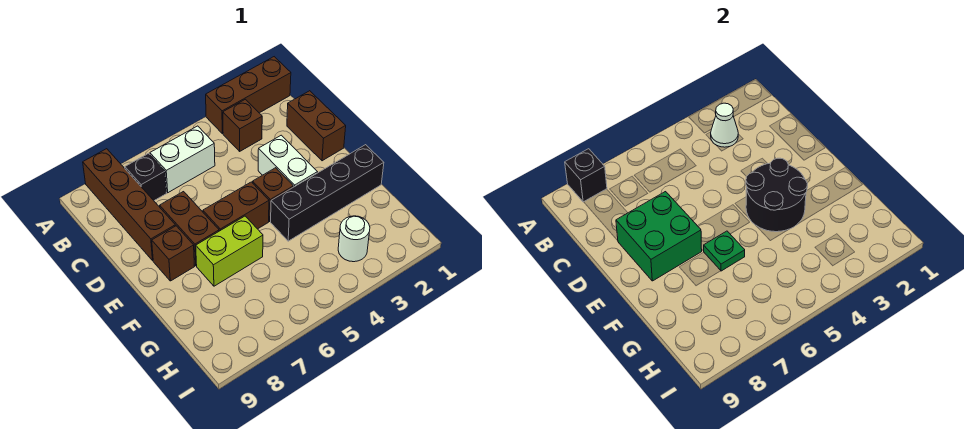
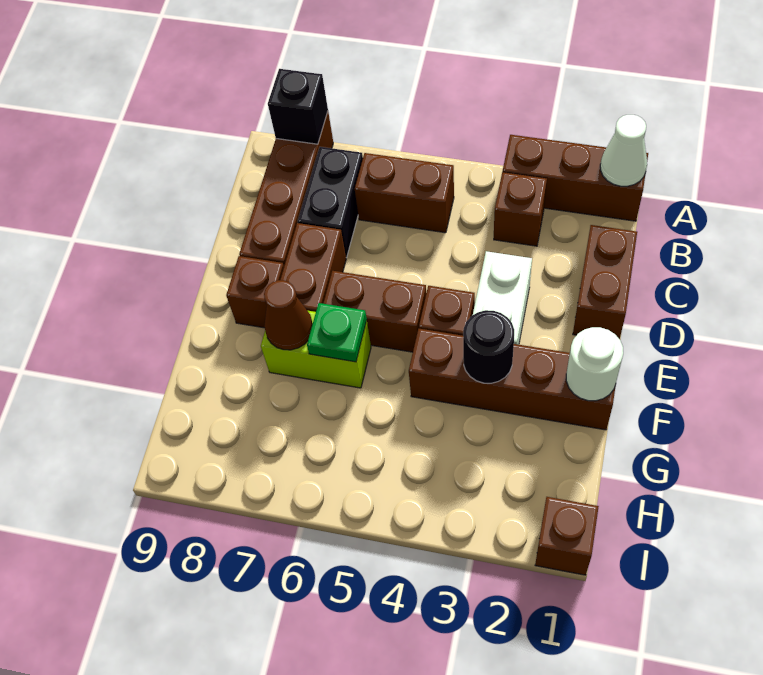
white 1x1 cone [711,103,738,147] -> white 1x1 cone moved to [600,115,647,186]
white 1x2 brick [150,126,215,193] -> brown 1x2 brick [355,153,454,233]
black 1x1 brick [125,153,167,201] -> black 1x2 brick [298,147,363,258]
green 2x2 brick [616,192,702,281] -> none
black 2x2 round brick [746,158,807,232] -> black 1x1 round brick [463,310,514,383]
black 1x4 brick [271,145,384,241] -> brown 1x4 brick [409,329,616,430]
none -> brown 1x1 cone [264,280,313,350]
white 1x1 round brick [338,216,370,262] -> white 1x1 round brick moved to [566,327,623,401]
none -> brown 1x1 brick [535,497,599,575]

